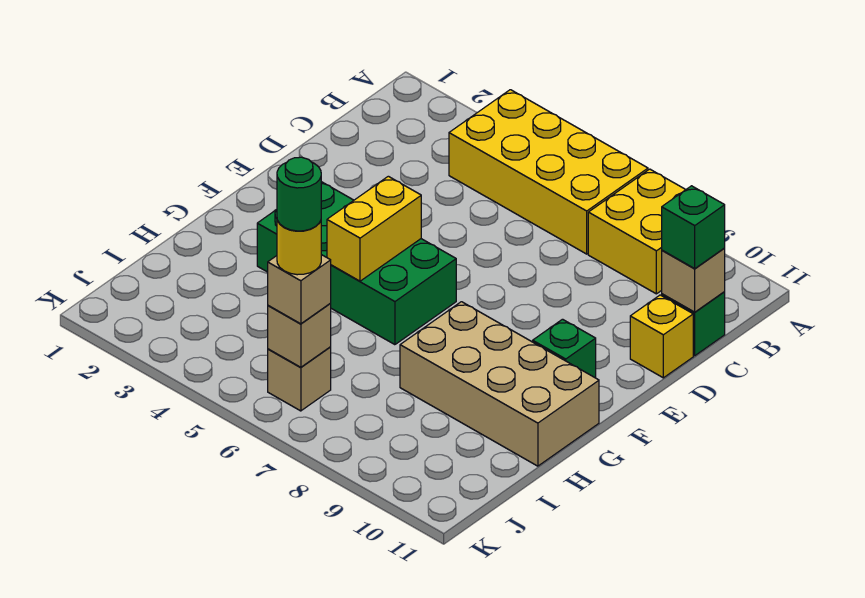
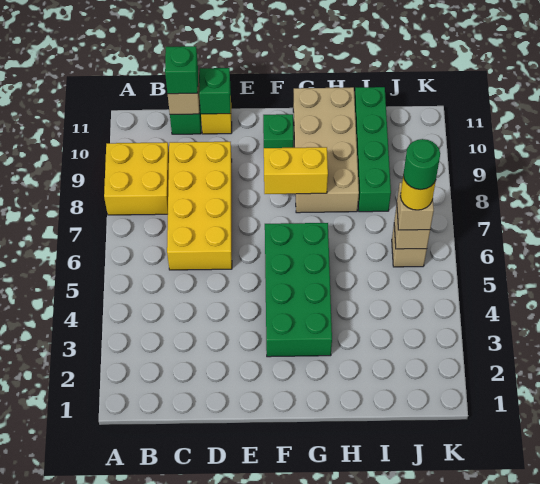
yellow 2x4 brick [449,90,648,254] -> yellow 2x4 brick moved to [167,142,232,270]
none -> green 1x1 brick [199,68,231,114]
yellow 1x2 brick [327,176,421,281] -> yellow 1x2 brick moved to [264,147,328,194]
none -> green 1x4 brick [355,87,391,212]

